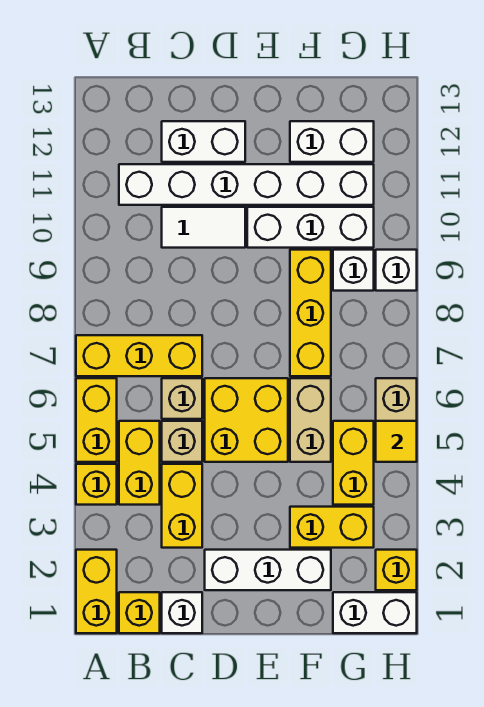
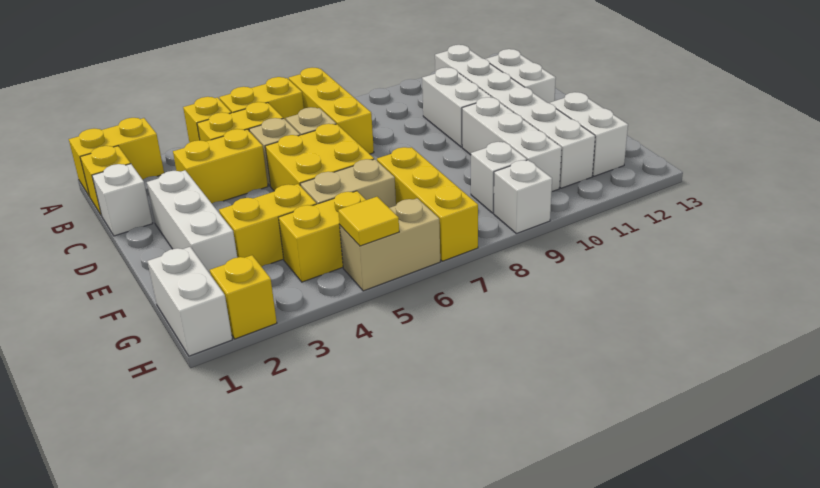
white 1x2 tile [162,207,245,248] -> white 1x2 brick [422,67,492,147]
yellow 1x2 brick [290,507,374,548] -> yellow 1x2 brick turned to [219,184,316,267]
yellow 1x3 brick [290,250,331,376] -> yellow 1x3 brick turned to [377,147,478,261]

